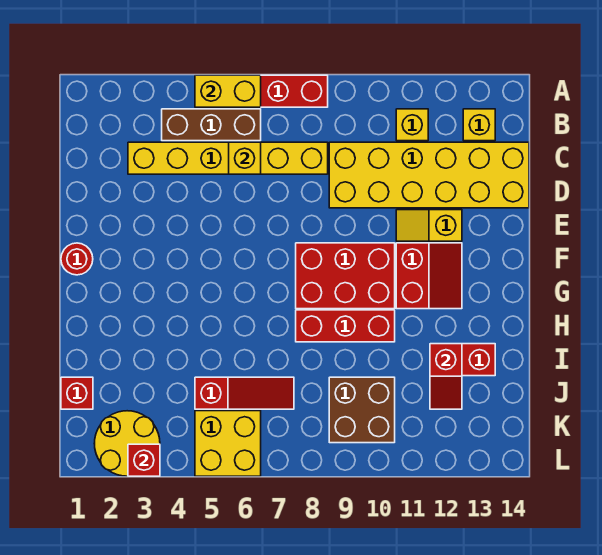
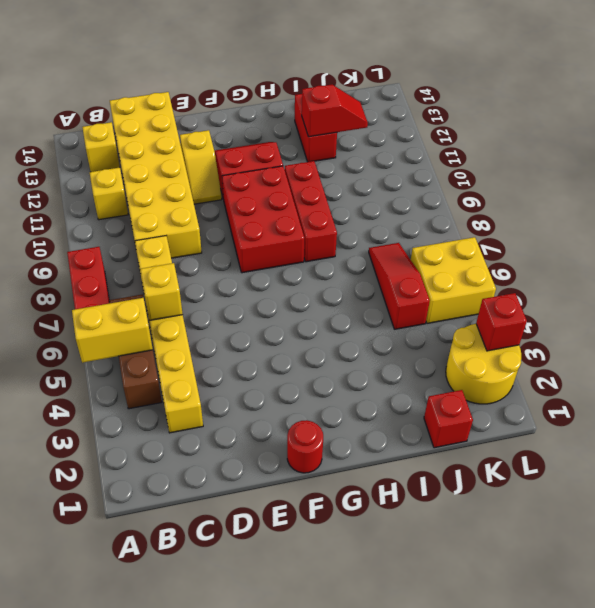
yellow 1x2 brick [195,75,261,107] -> yellow 1x2 brick turned to [72,298,153,363]
brown 2x2 brick [329,377,395,443] -> none

